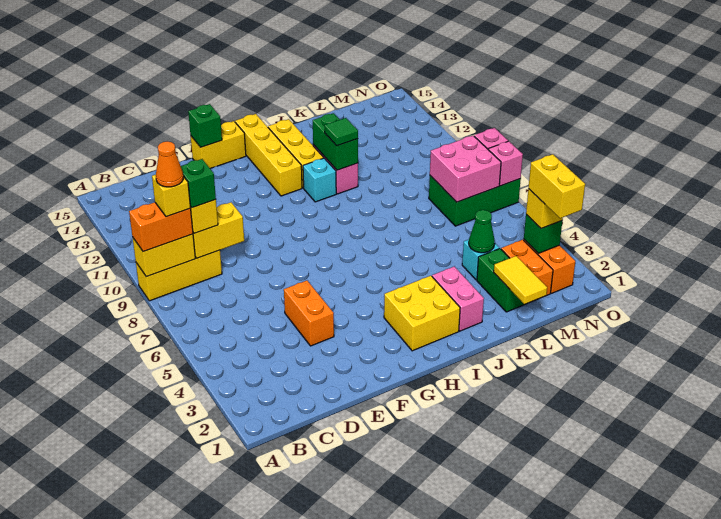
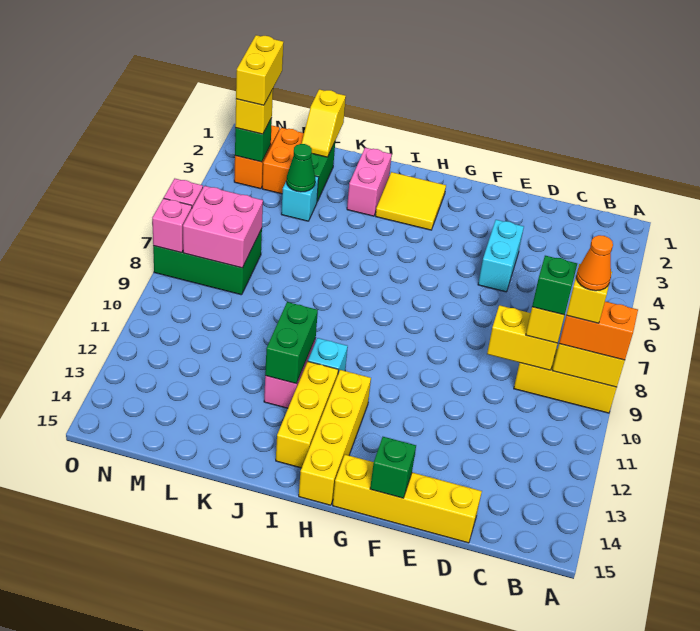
orange 1x2 brick [284,281,334,346] -> cyan 1x2 brick [478,220,524,292]
yellow 1x2 brick [191,121,246,168] -> yellow 1x4 brick [333,455,482,543]
yellow 2x2 brick [384,276,460,351] -> yellow 2x2 tile [376,172,446,230]
green 1x1 tile [325,118,358,146] -> none
yellow 1x2 tile [494,256,547,304] -> yellow 1x2 slope [302,89,346,157]

